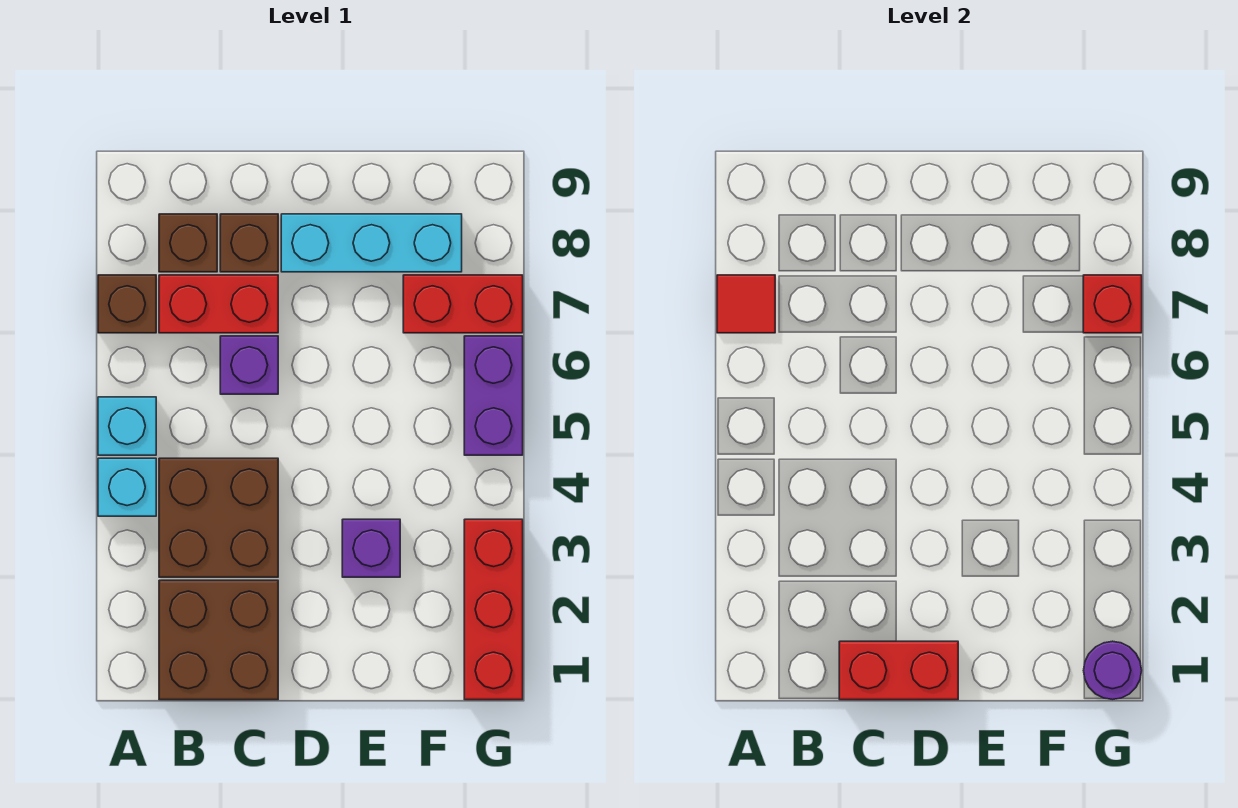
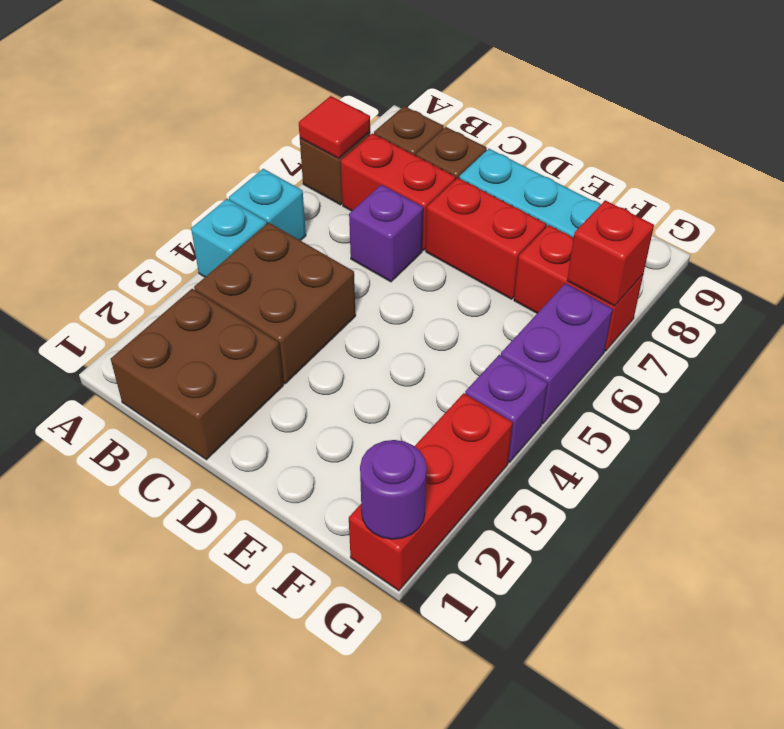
red 1x2 brick [839,641,958,700] -> red 1x2 brick moved to [426,178,546,299]
purple 1x1 brick [342,519,400,577] -> purple 1x1 brick moved to [465,355,548,462]

